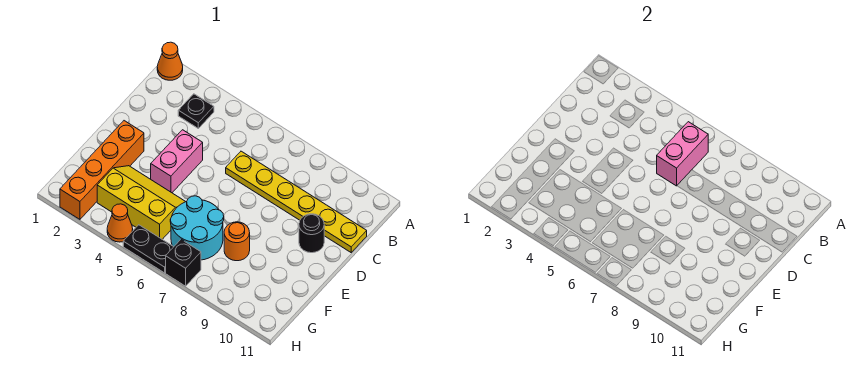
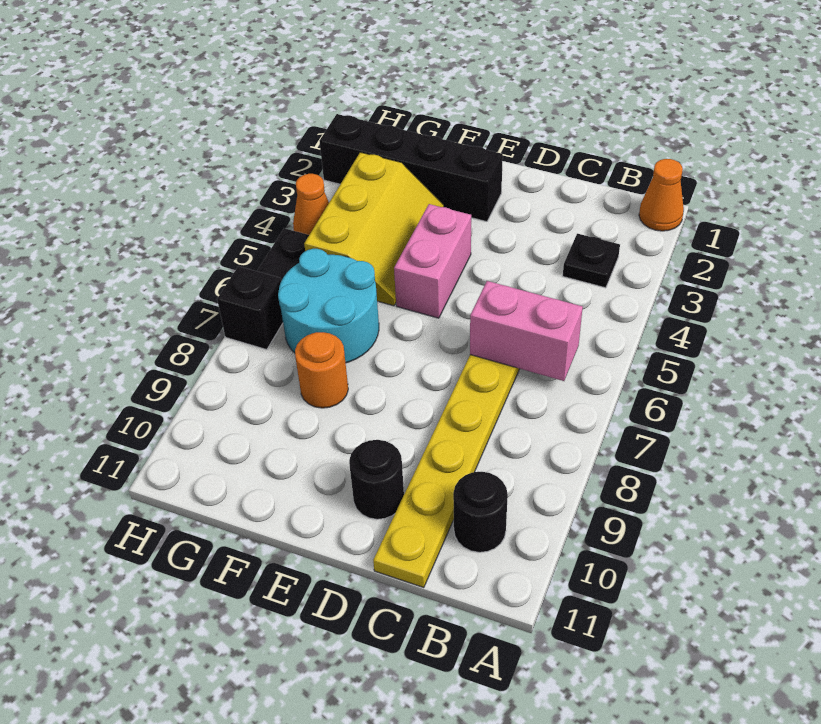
none -> black 1x1 round brick [453,472,508,552]
pink 1x2 brick [151,130,203,193] -> pink 1x2 brick turned to [394,204,471,318]
orange 1x4 brick [60,121,144,219] -> black 1x4 brick [320,114,503,222]

